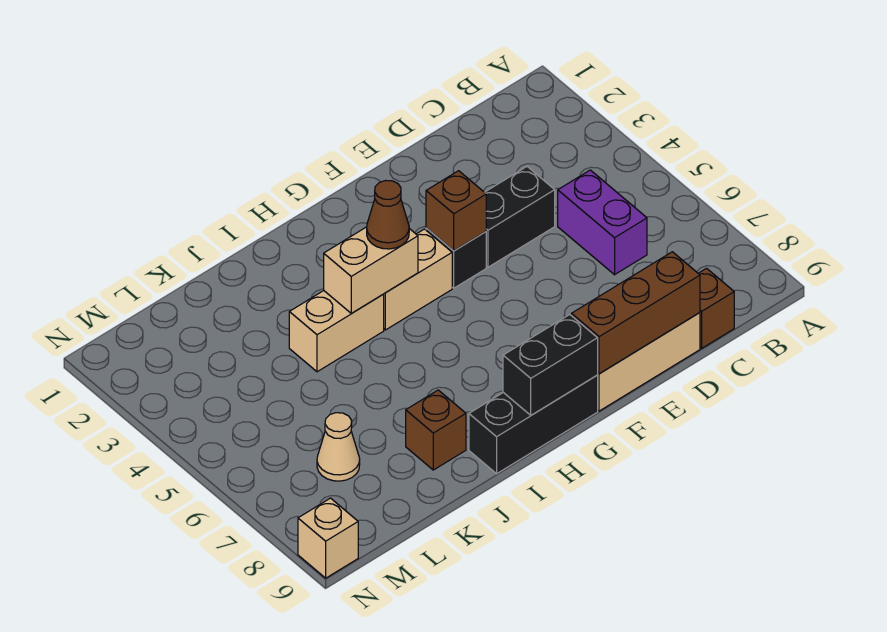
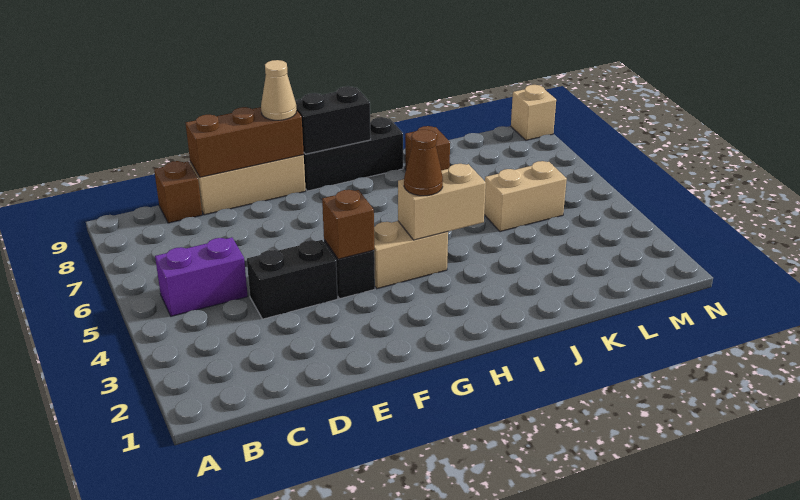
purple 1x2 brick [558,170,647,275] -> purple 1x2 brick turned to [155,238,248,316]
tan 1x2 brick [289,291,384,372] -> tan 1x2 brick moved to [484,161,567,232]
tan 1x1 cone [317,413,360,481] -> tan 1x1 cone moved to [261,60,297,120]

